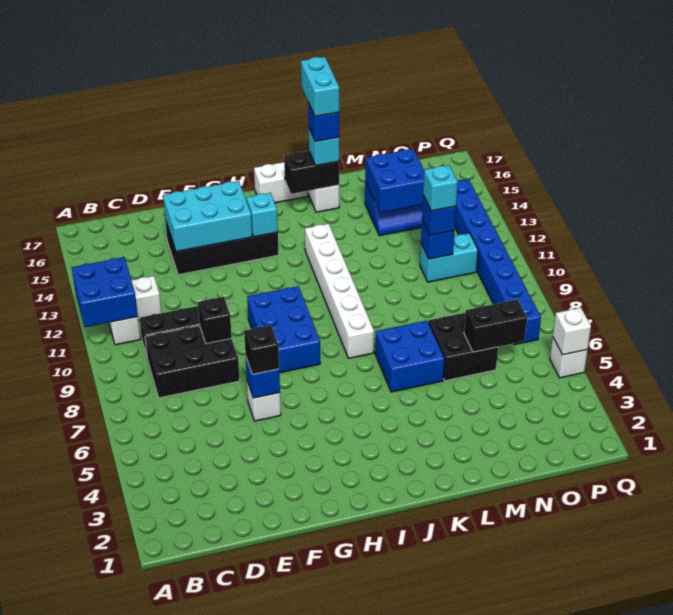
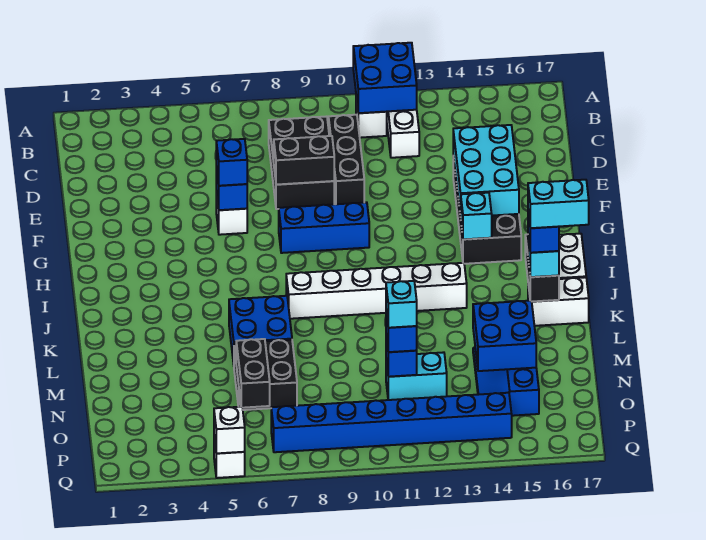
black 1x1 brick [198,297,232,344] -> black 1x2 brick [274,136,334,185]
black 1x1 brick [244,325,279,374] -> blue 1x1 brick [216,139,247,186]
blue 2x3 brick [247,286,320,373] -> blue 1x3 brick [279,202,369,253]
cyan 1x2 brick [420,233,478,282] -> cyan 1x2 brick turned to [386,352,447,400]

